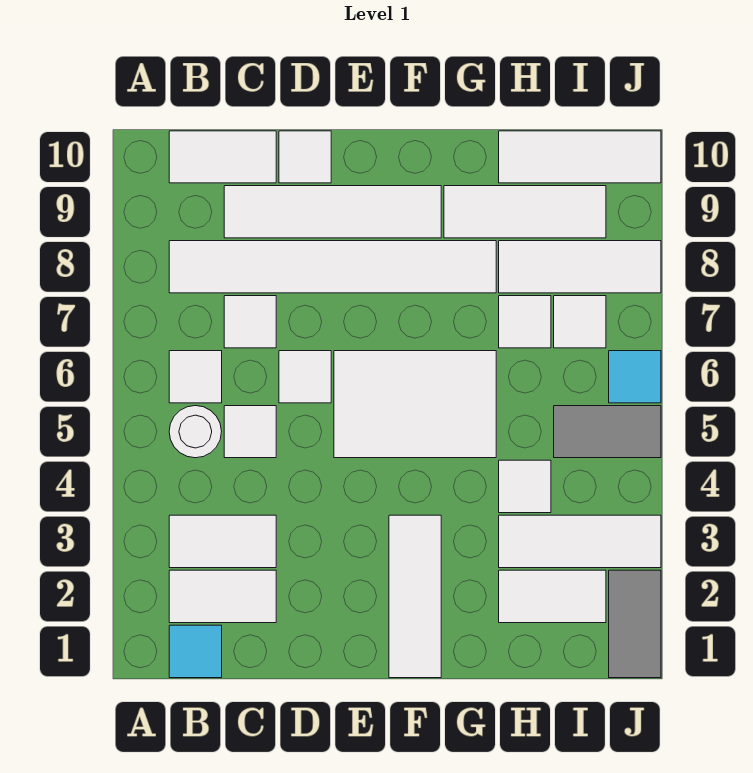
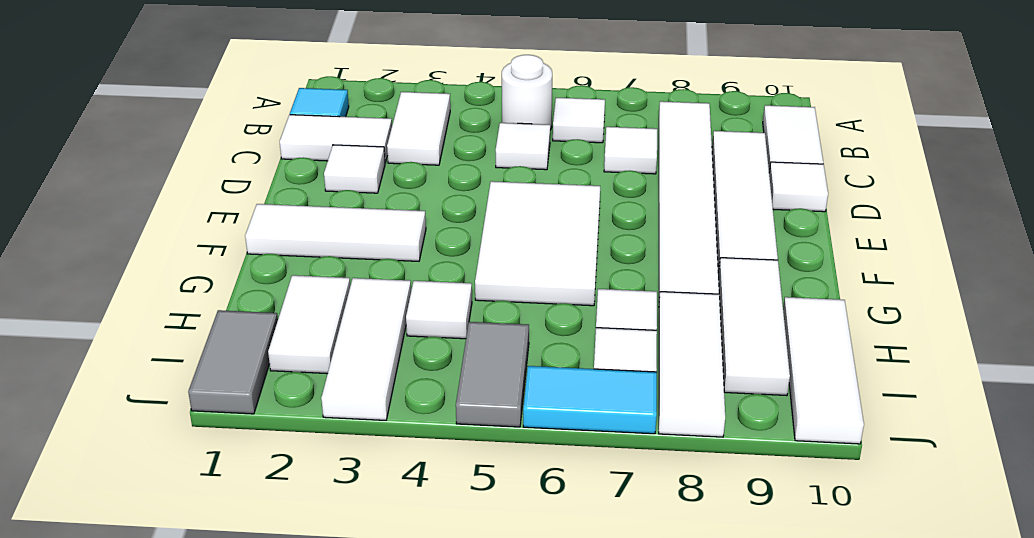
white 1x2 tile [169,570,276,623] -> white 1x2 tile turned to [280,115,392,163]
white 1x1 tile [279,351,331,403] -> white 1x1 tile moved to [324,145,385,193]
grey 1x2 tile [609,570,661,678] -> grey 1x2 tile turned to [188,310,278,414]
cyan 1x1 tile [609,351,661,403] -> cyan 1x2 tile [523,366,657,434]

